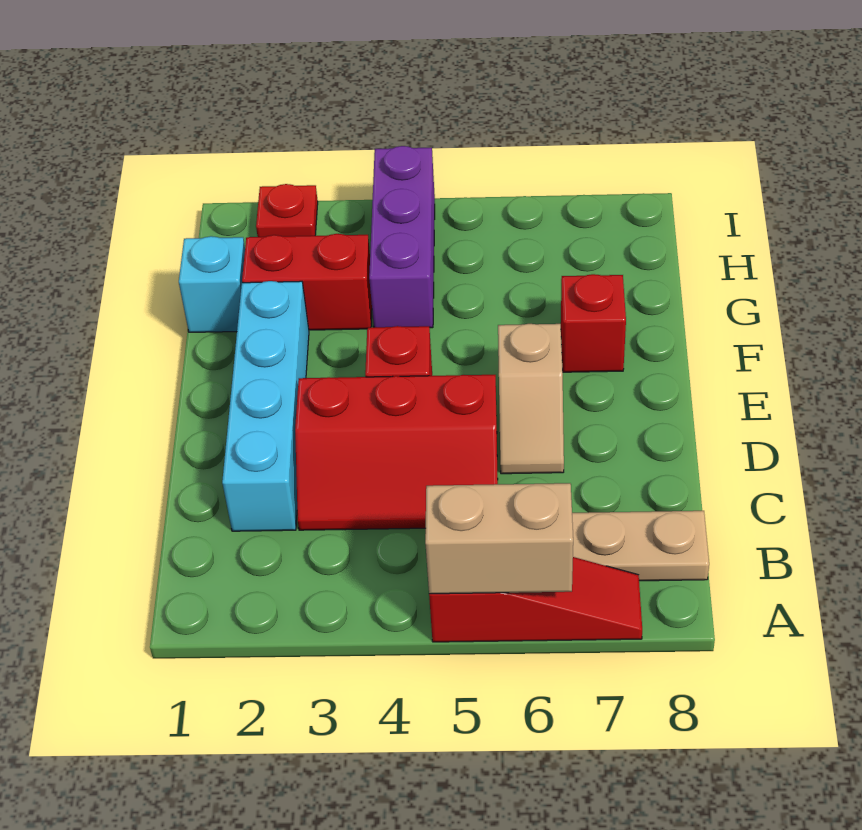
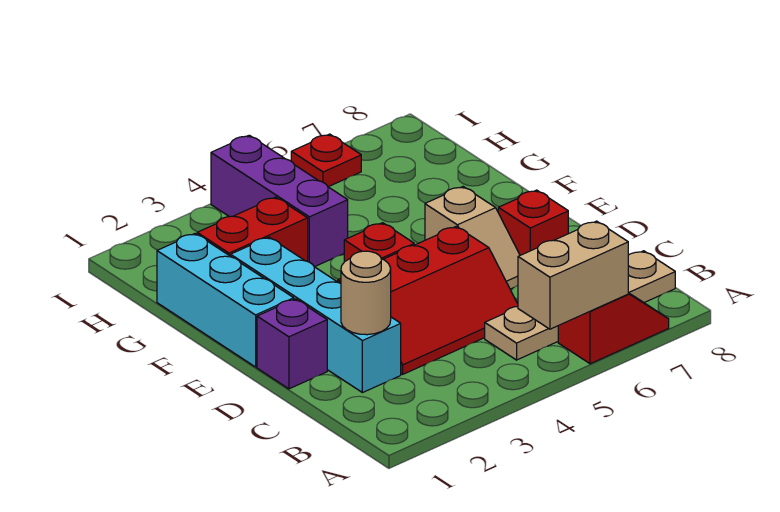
red 1x3 slope [429,557,642,642] -> red 1x2 slope [558,293,669,364]
none -> tan 1x1 round brick [341,251,391,335]
none -> purple 1x1 brick [257,299,327,389]
red 1x1 brick [561,274,626,372] -> red 1x1 brick moved to [498,190,568,255]
cyan 1x1 brick [179,236,245,332] -> cyan 1x3 brick [157,233,294,367]
red 1x1 plate [256,184,318,237] -> red 1x1 plate moved to [291,134,361,187]

